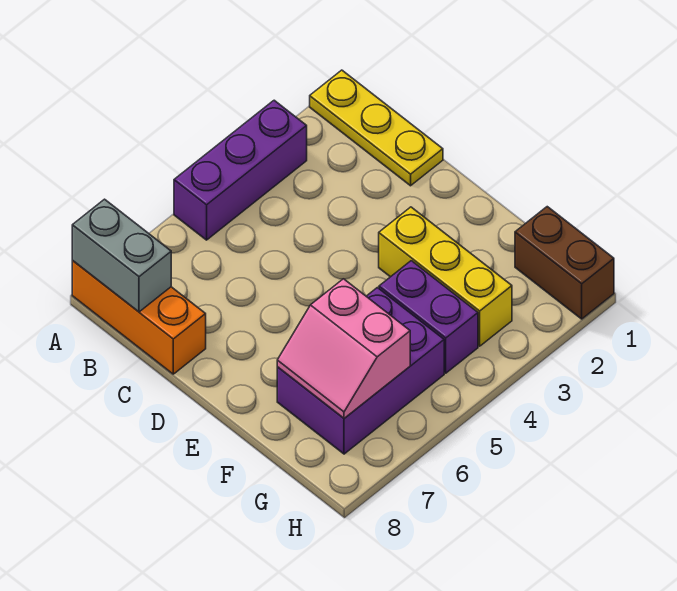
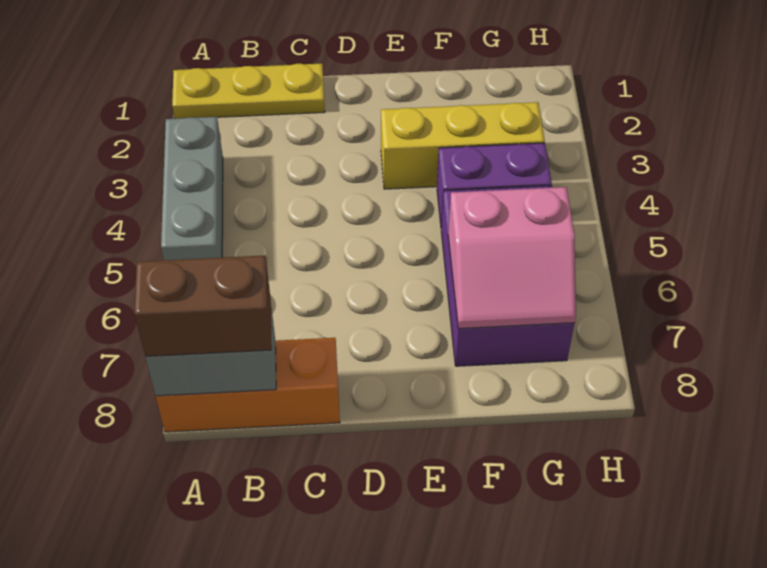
purple 1x3 brick [174,100,307,240] -> grey 1x3 brick [161,117,223,260]
brown 1x2 brick [515,207,614,319] -> brown 1x2 brick moved to [134,256,272,356]

